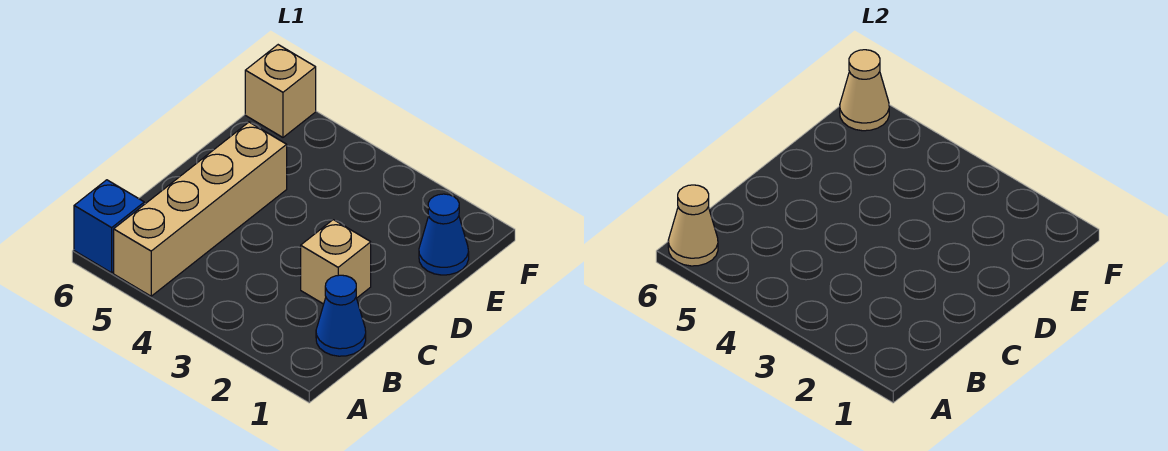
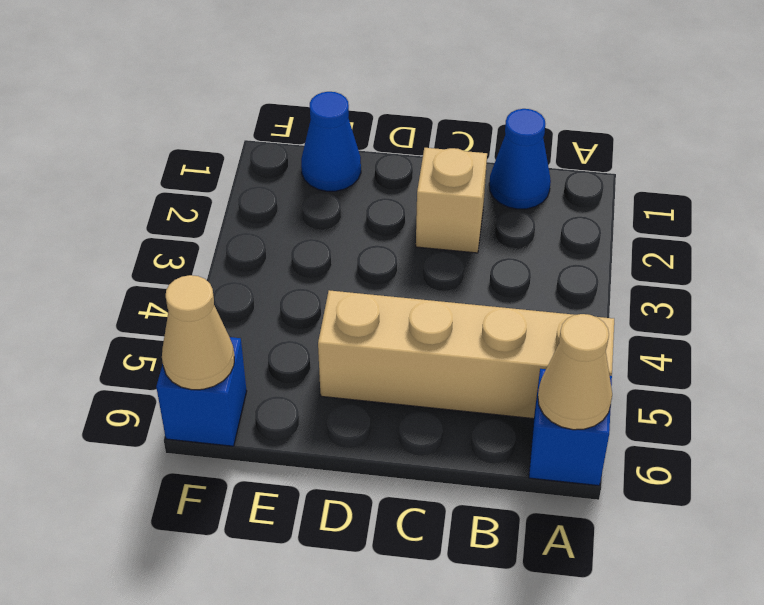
tan 1x1 brick [245,45,316,137] -> blue 1x1 brick [156,337,247,446]

